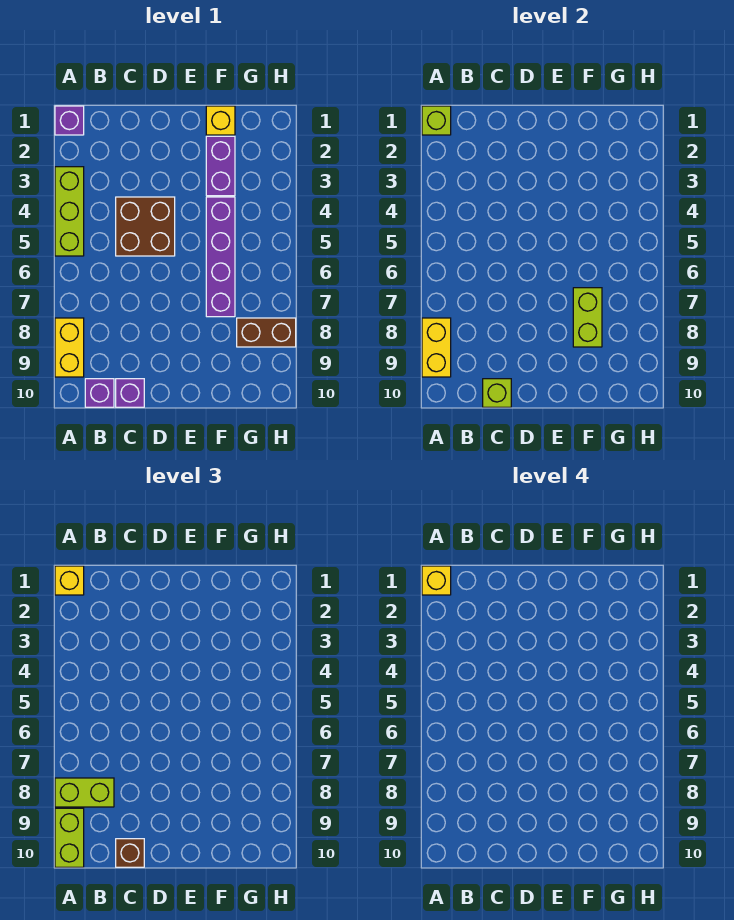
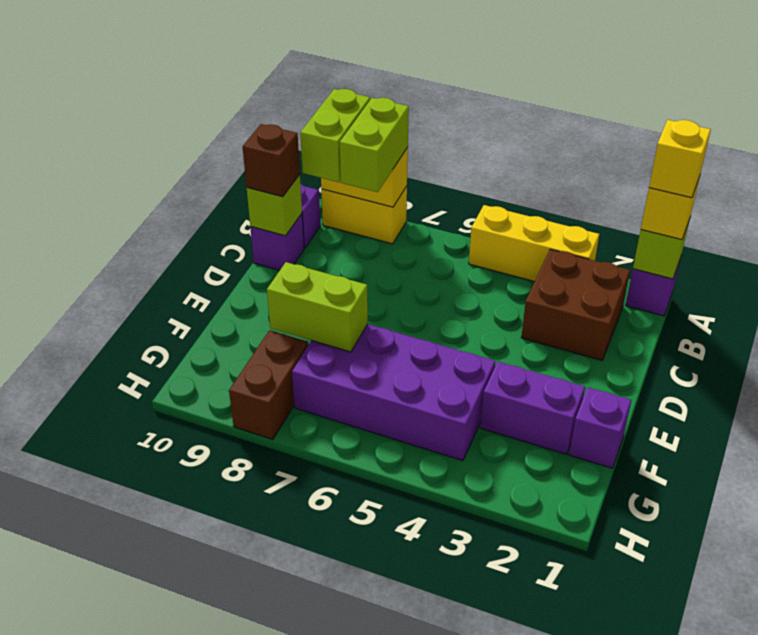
lime 1x3 brick [55,167,84,256] -> yellow 1x3 brick [469,205,599,282]
lime 1x2 brick [55,808,84,867] -> lime 1x2 brick turned to [300,89,370,182]
brown 2x2 brick [116,197,175,256] -> brown 2x2 brick moved to [521,249,630,360]
yellow 1x1 brick [206,106,235,135] -> purple 1x1 brick [569,387,631,468]
purple 1x4 brick [206,197,235,317] -> purple 2x4 brick [292,324,495,461]

